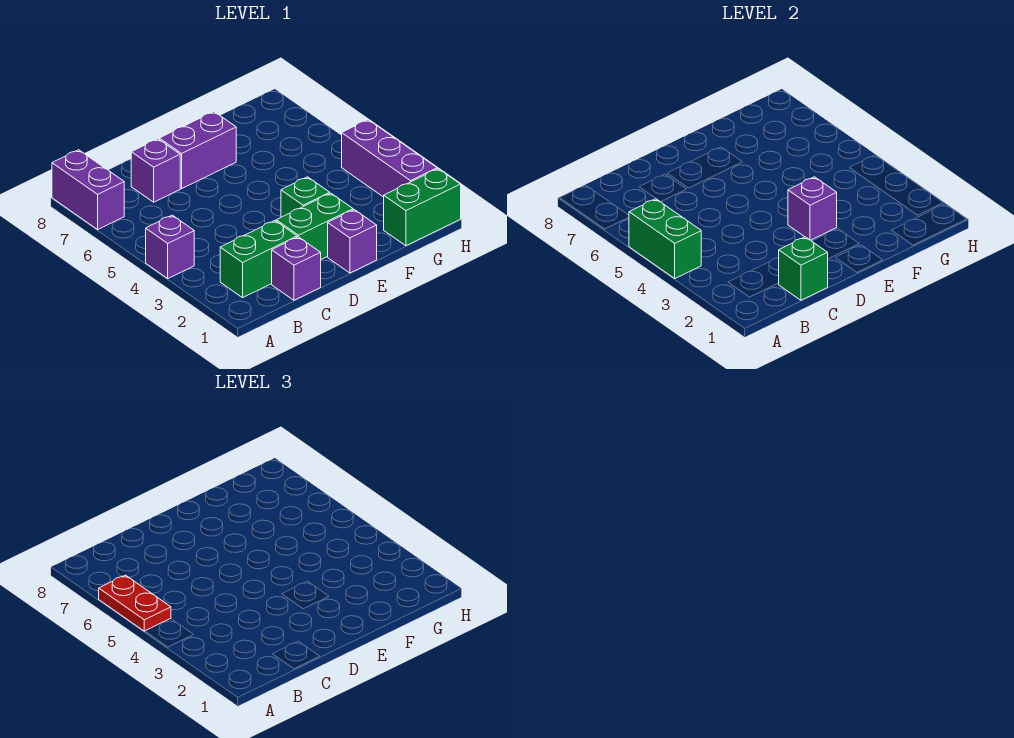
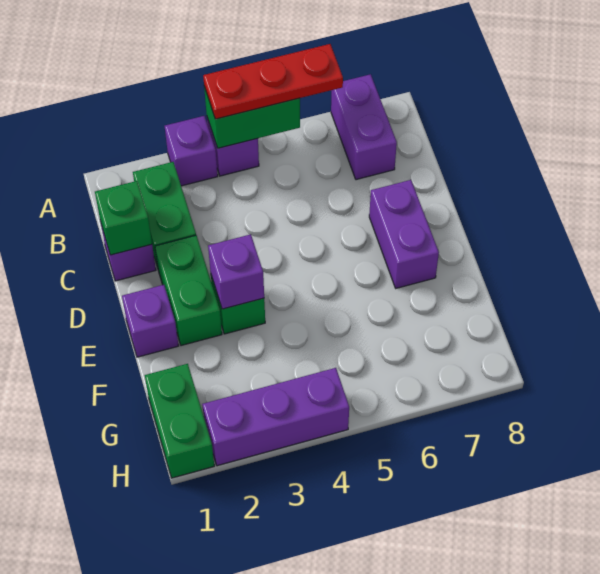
red 1x2 plate [99,575,171,631] -> red 1x3 plate [203,44,343,119]
purple 1x2 brick [52,150,124,229] -> purple 1x2 brick turned to [331,74,397,180]
purple 1x1 brick [131,139,180,202] -> purple 1x1 brick moved to [165,116,218,186]

